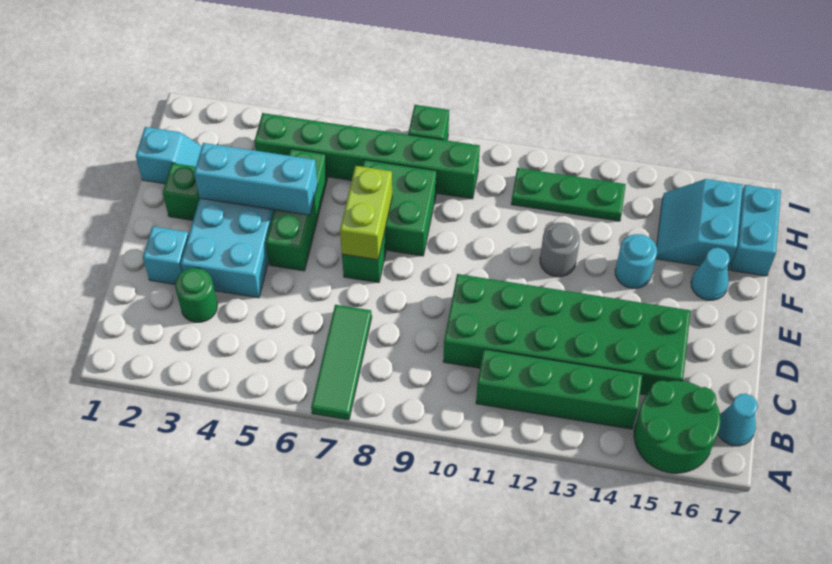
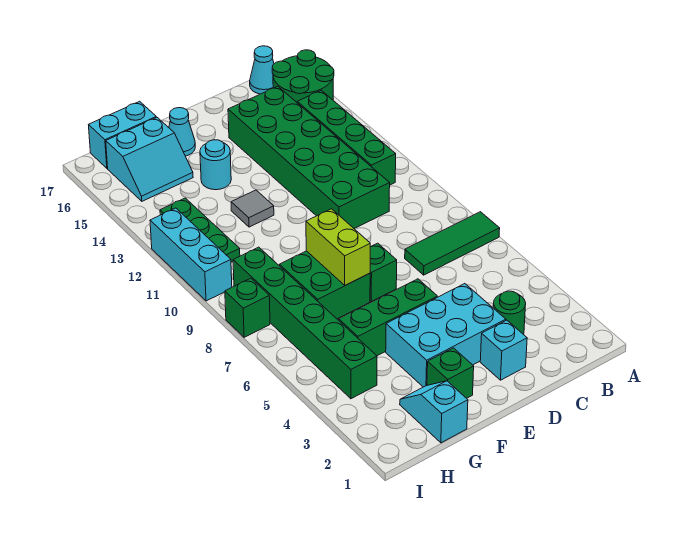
lime 1x2 brick [340,166,392,260] -> lime 1x2 brick turned to [306,209,370,285]
cyan 1x3 brick [194,143,318,215] -> cyan 1x3 brick moved to [150,208,232,301]
grey 1x1 round brick [540,222,580,277] -> grey 1x1 tile [231,190,274,227]

